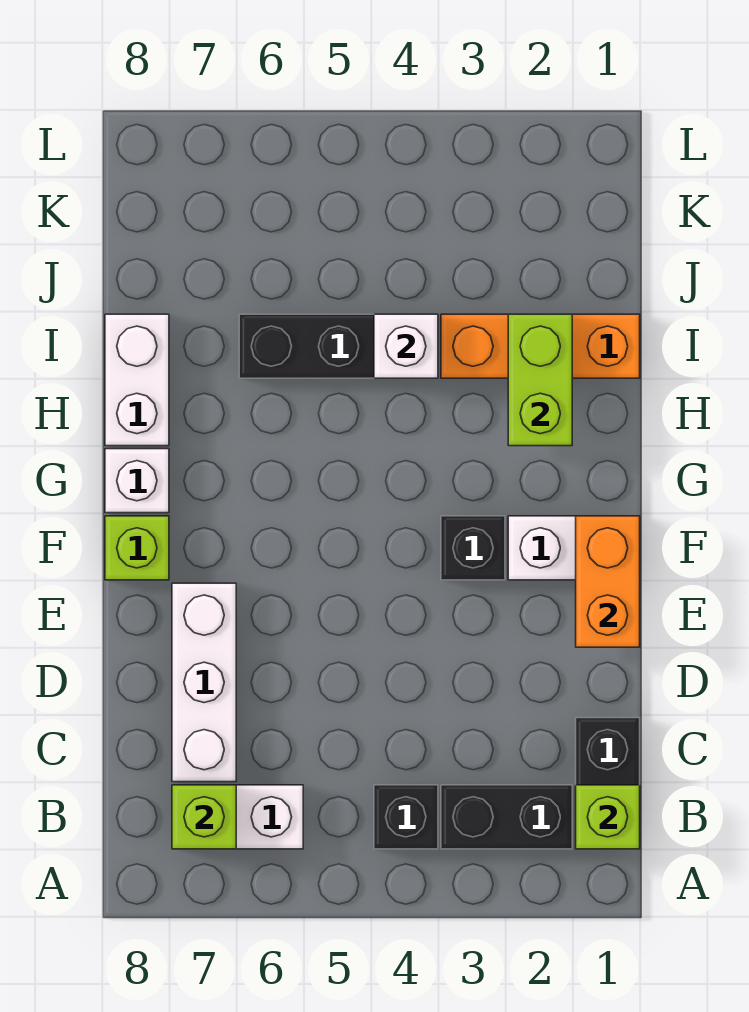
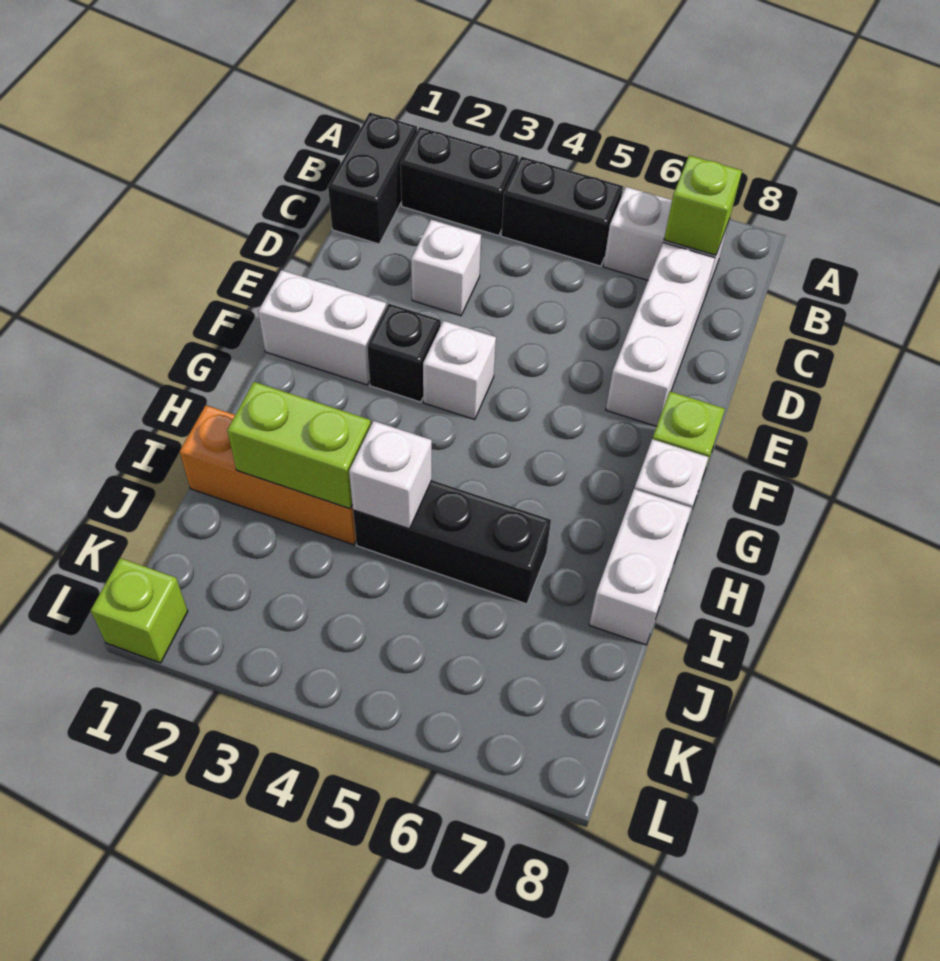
lime 1x1 brick [576,785,640,849] -> lime 1x1 brick moved to [91,558,188,663]
black 1x1 brick [374,785,438,849] -> black 1x2 brick [501,157,623,266]
none -> white 1x1 brick [411,220,481,316]
orange 1x2 brick [576,516,640,647] -> none
none -> white 1x1 brick [423,321,496,420]
lime 1x2 brick [508,314,572,446] -> lime 1x2 brick turned to [227,382,371,509]

